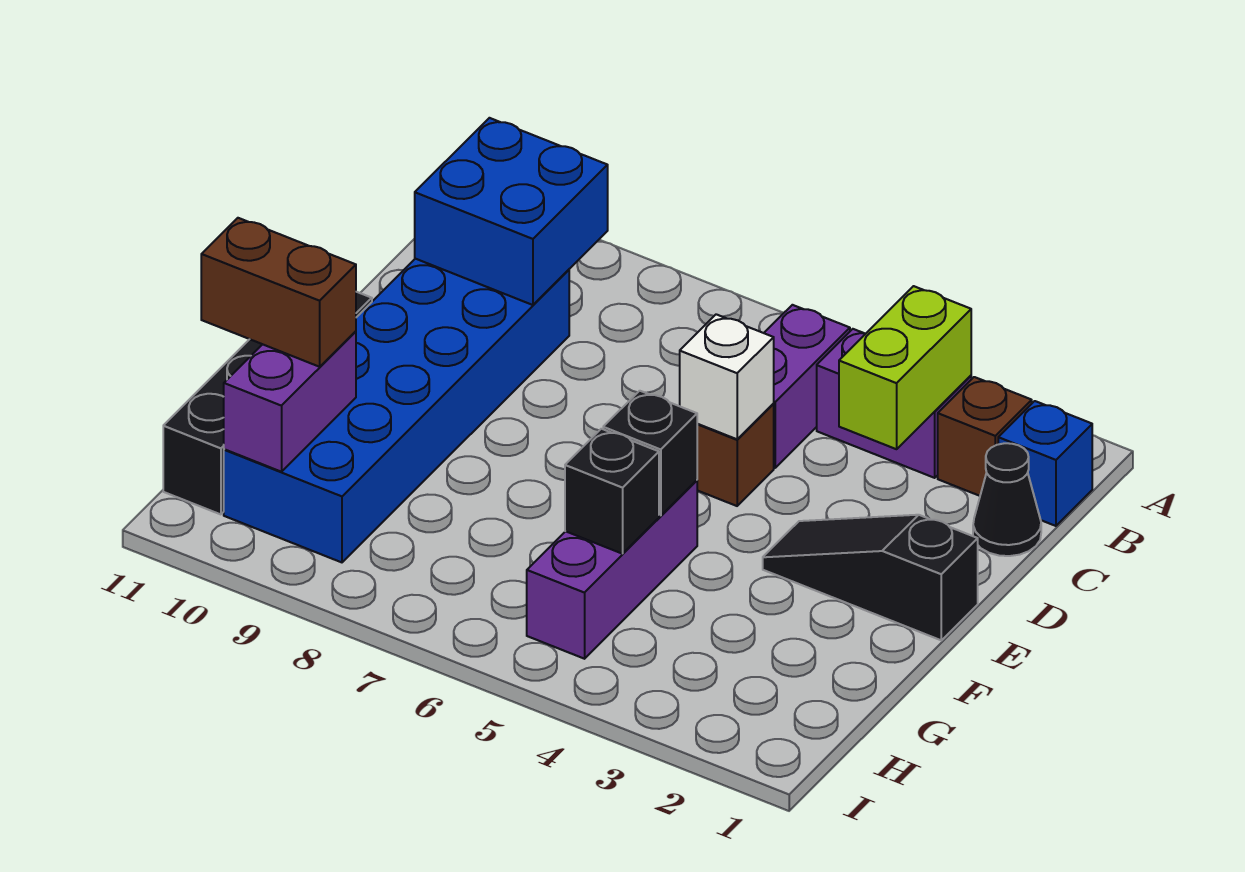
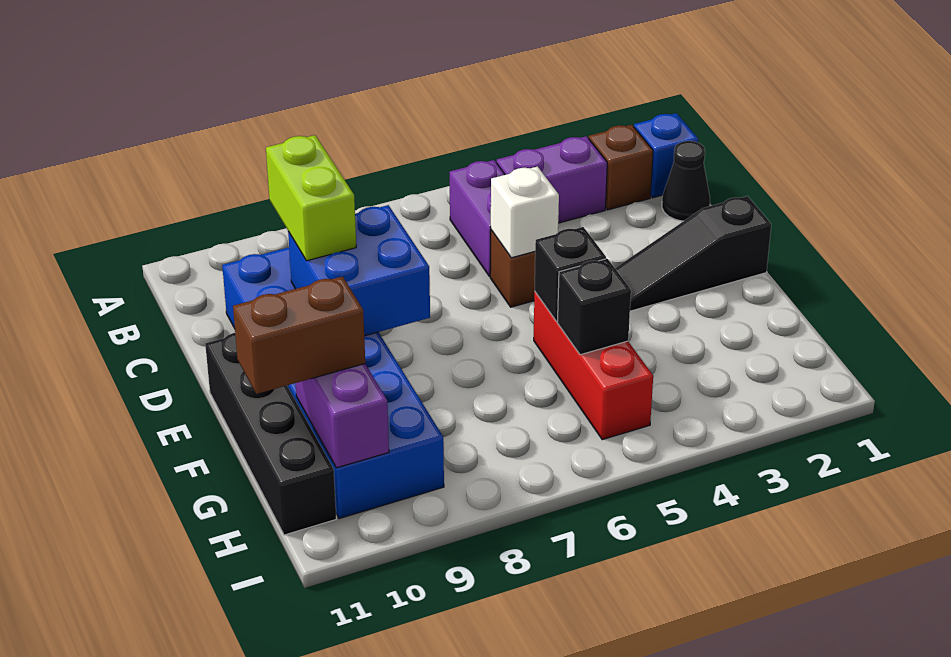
lime 1x2 brick [839,286,971,449] -> lime 1x2 brick moved to [266,135,356,261]
blue 2x2 brick [415,118,608,305] -> blue 2x2 brick moved to [288,205,430,336]
purple 1x3 brick [527,480,697,659] -> red 1x3 brick [534,292,653,440]

